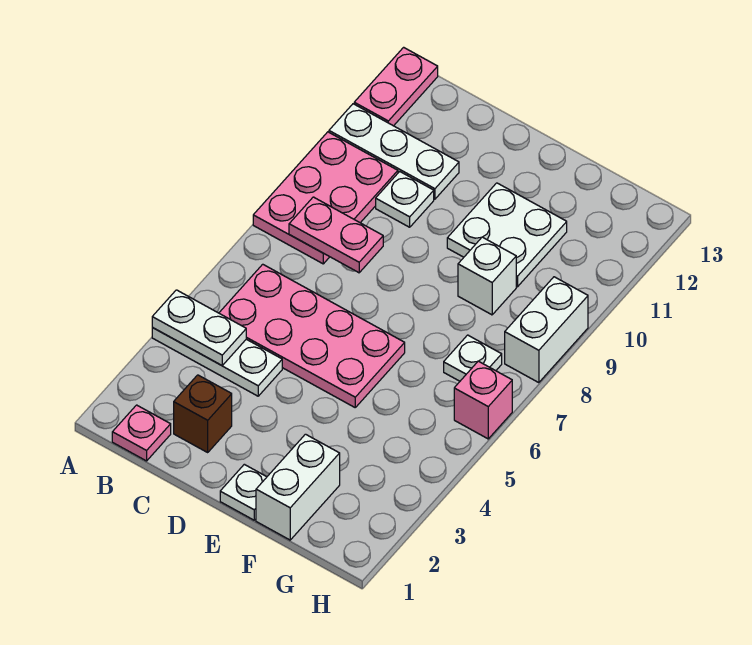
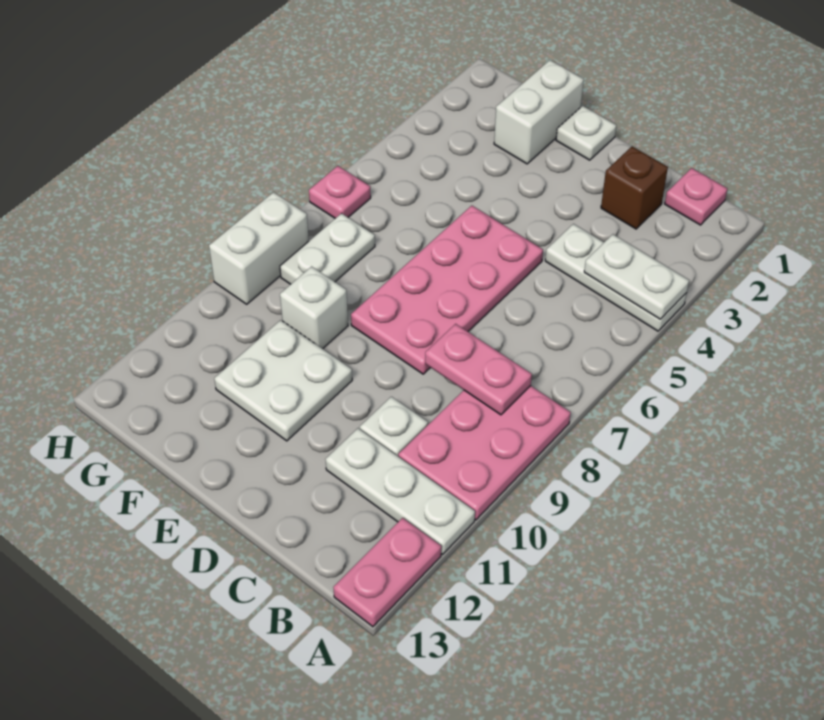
pink 2x4 plate [219,264,405,407] -> pink 2x4 plate turned to [351,206,543,374]
white 1x1 plate [444,335,502,381] -> white 1x2 plate [280,213,375,284]
pink 1x1 brick [454,361,512,439] -> pink 1x1 plate [309,166,371,218]

